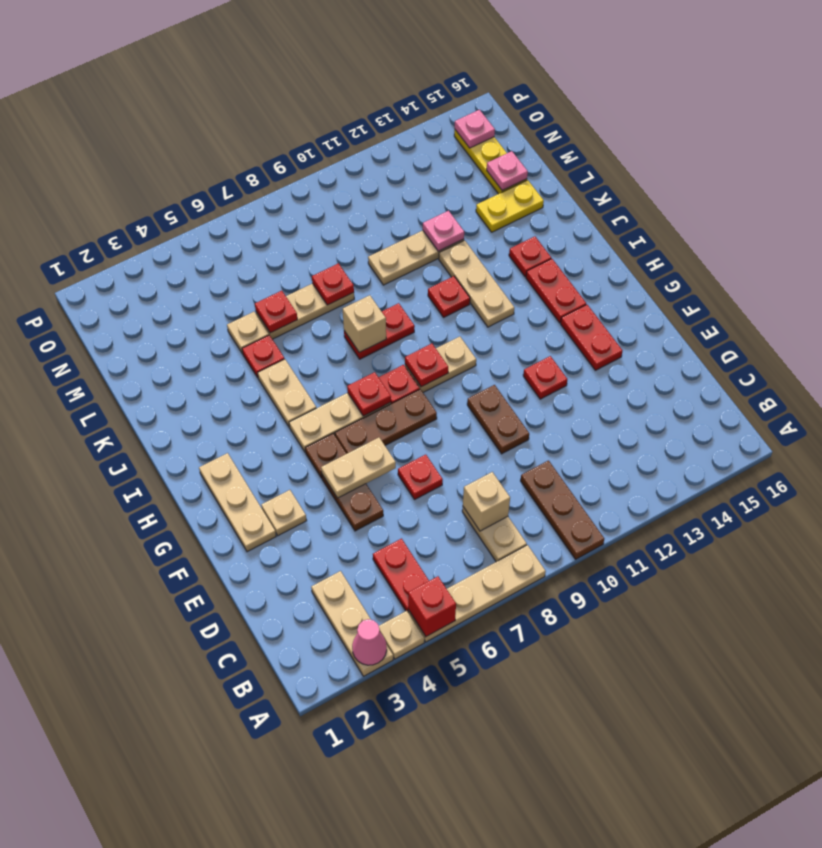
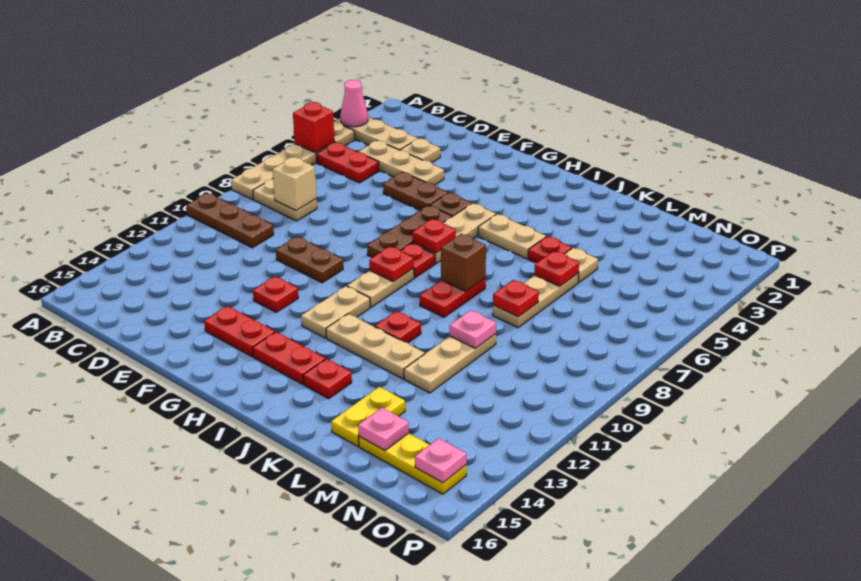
red 1x1 plate [398,455,443,499] -> none
tan 1x3 plate [199,453,276,552] -> tan 1x3 plate moved to [359,141,444,185]
tan 1x1 plate [261,490,307,536] -> tan 1x1 plate moved to [401,139,440,163]
tan 1x2 plate [321,438,396,498] -> tan 1x2 plate moved to [301,286,370,338]
tan 1x1 brick [343,295,386,352] -> brown 1x1 brick [441,234,486,291]
pink 1x1 plate [423,211,464,251] -> pink 1x1 plate moved to [450,310,496,348]

